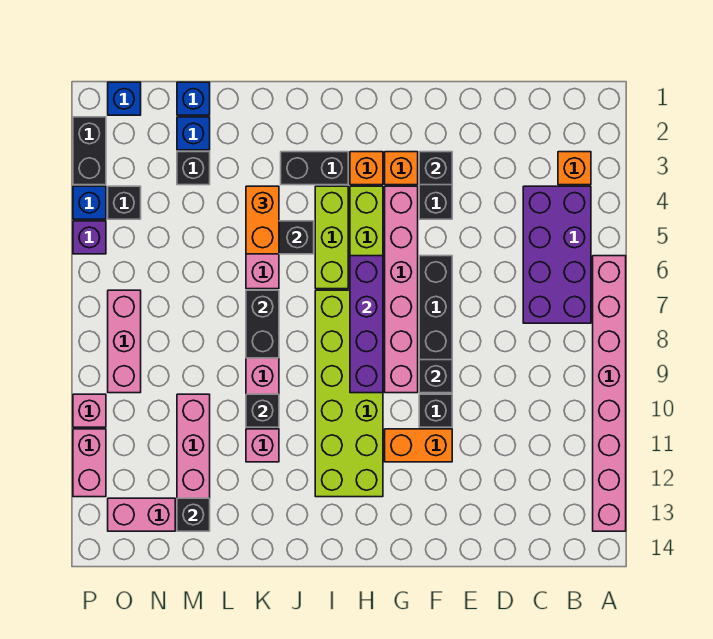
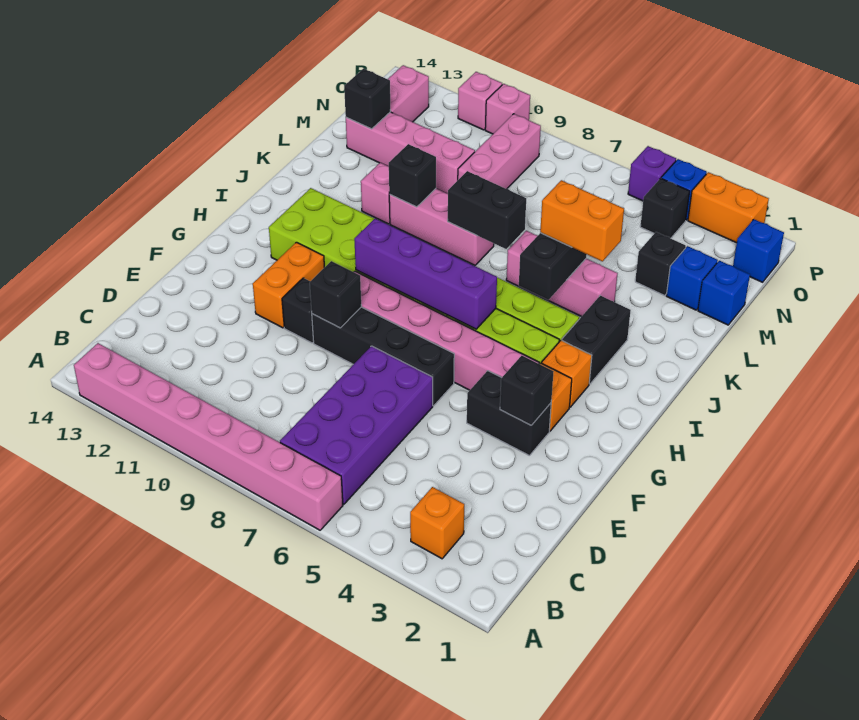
purple 2x4 brick [523,186,591,323] -> purple 2x4 brick turned to [280,346,433,504]
pink 1x3 brick [108,290,141,393] -> pink 1x3 brick turned to [458,114,541,189]
black 1x2 brick [73,117,106,185] -> orange 1x2 brick [688,172,769,243]
pink 1x2 brick [73,429,106,497] -> pink 1x1 brick [458,72,502,130]

